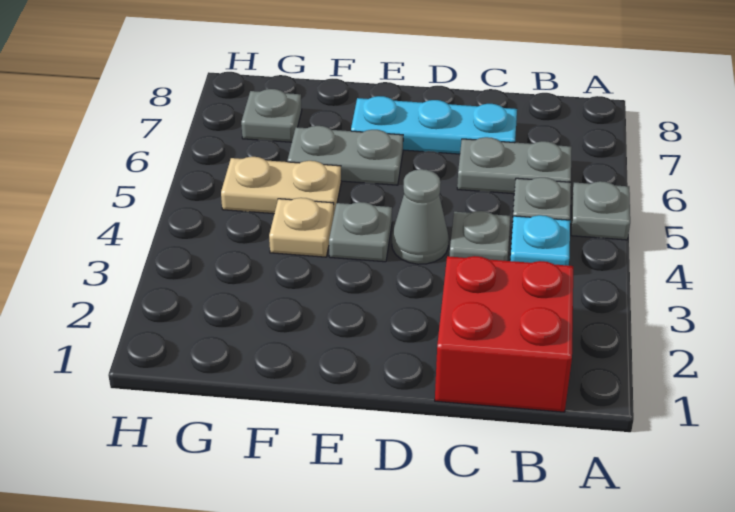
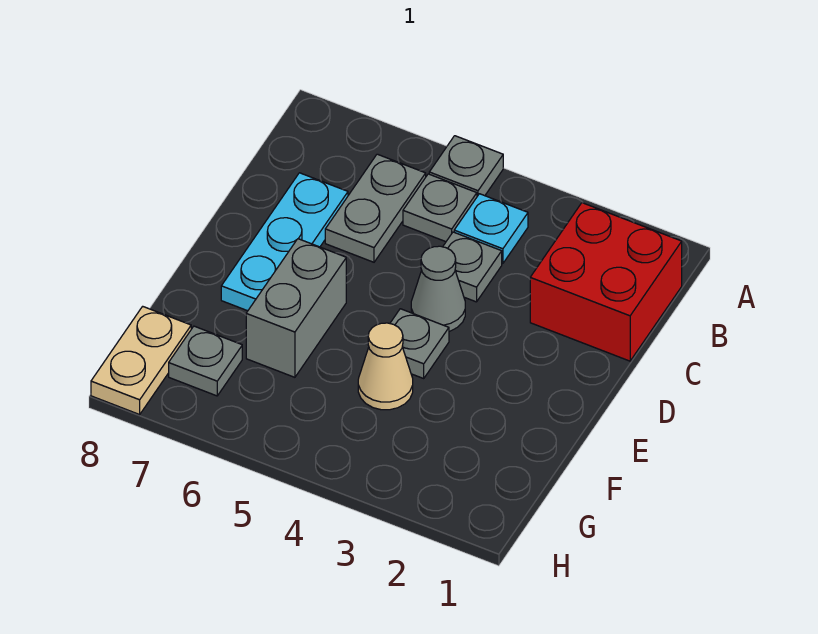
grey 1x2 plate [288,126,403,185] -> grey 1x2 brick [246,239,346,377]
tan 1x1 plate [269,198,334,257] -> tan 1x1 cone [358,323,413,410]
tan 1x2 plate [221,157,341,214] -> tan 1x2 plate moved to [91,306,191,414]

